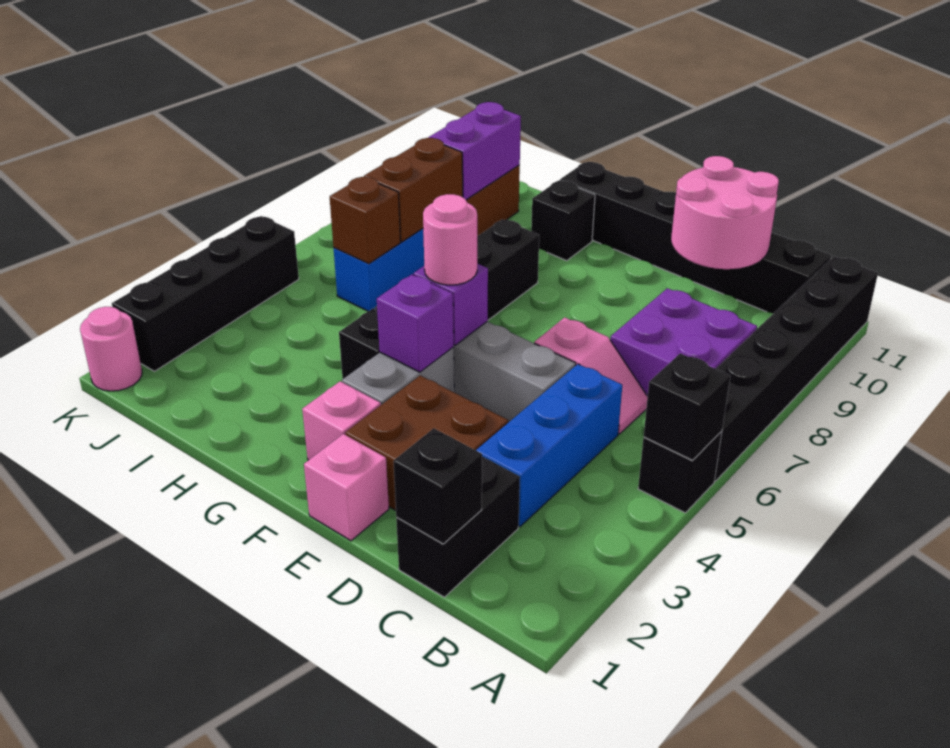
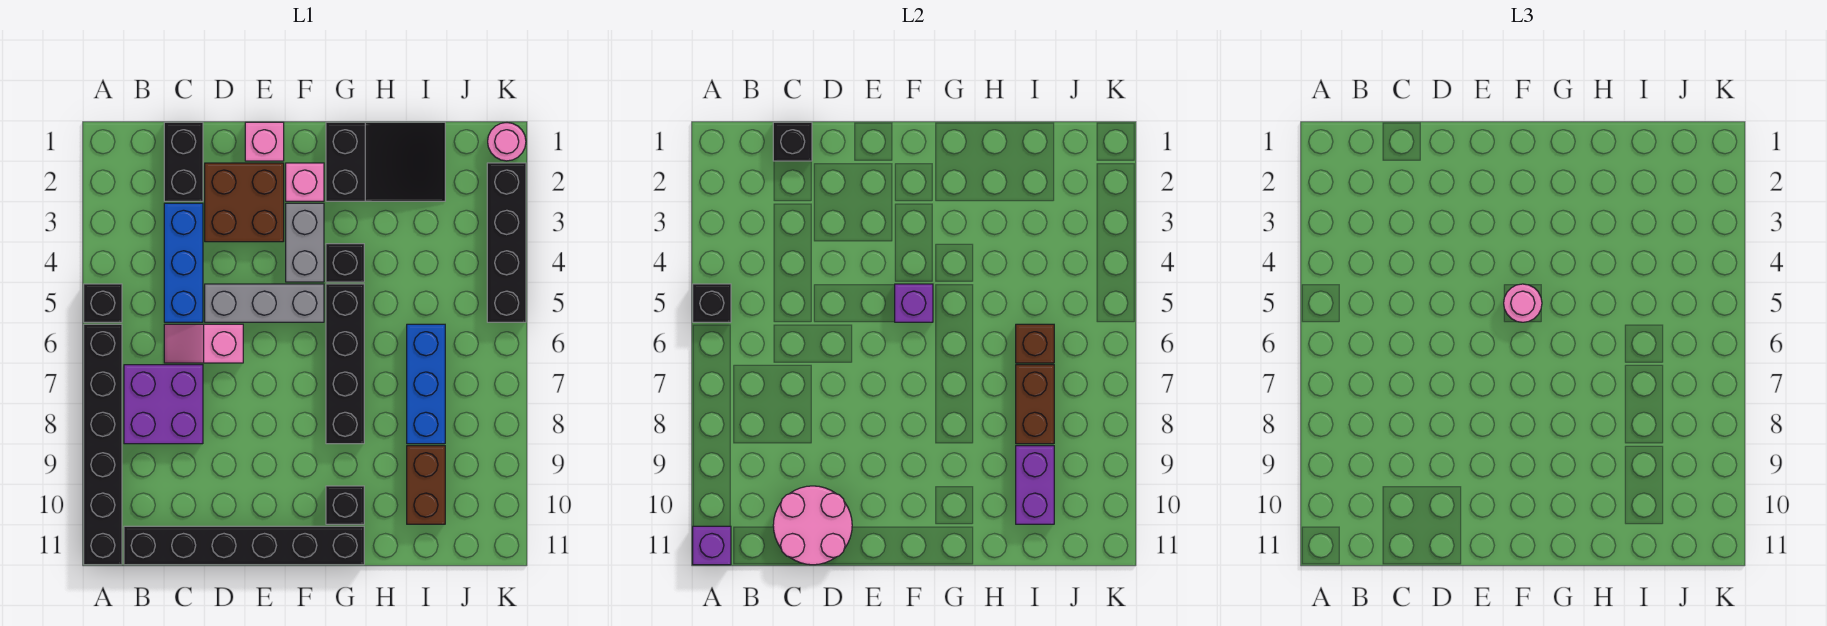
purple 1x1 brick [377,274,454,372] -> purple 1x1 brick moved to [693,526,731,565]
none -> black 2x3 slope [326,122,445,201]

